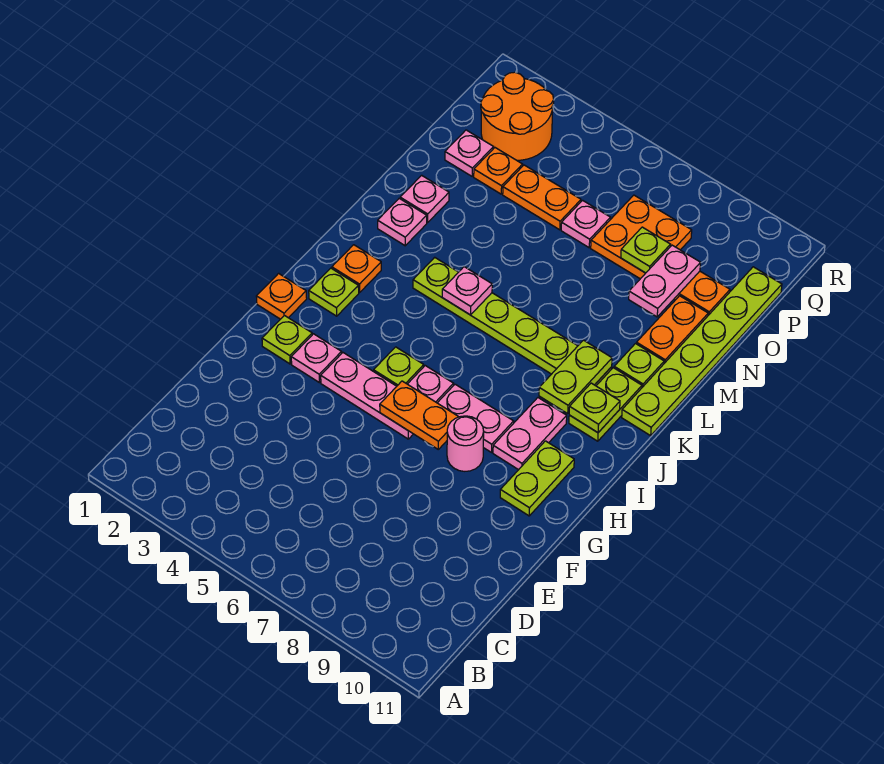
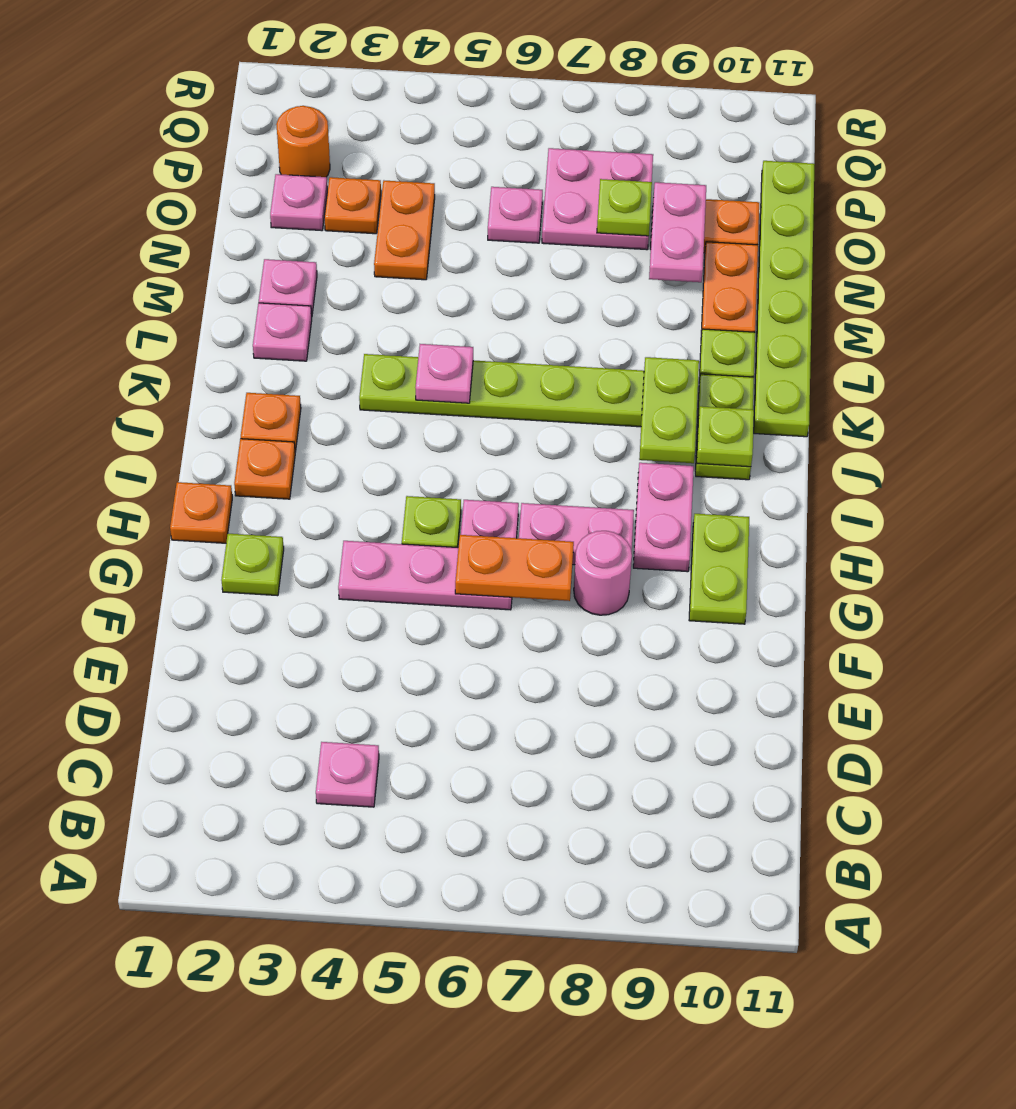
pink 1x1 plate [291,334,342,383] -> pink 1x1 plate moved to [316,742,379,807]
lime 1x1 plate [309,268,359,316] -> orange 1x1 plate [234,439,295,499]
orange 1x2 plate [503,165,581,230] -> orange 1x2 plate turned to [374,181,435,280]
orange 2x2 plate [591,195,692,279] -> pink 2x2 plate [542,148,653,250]
orange 2x2 round brick [481,72,554,160] -> orange 1x1 round brick [276,106,330,177]

